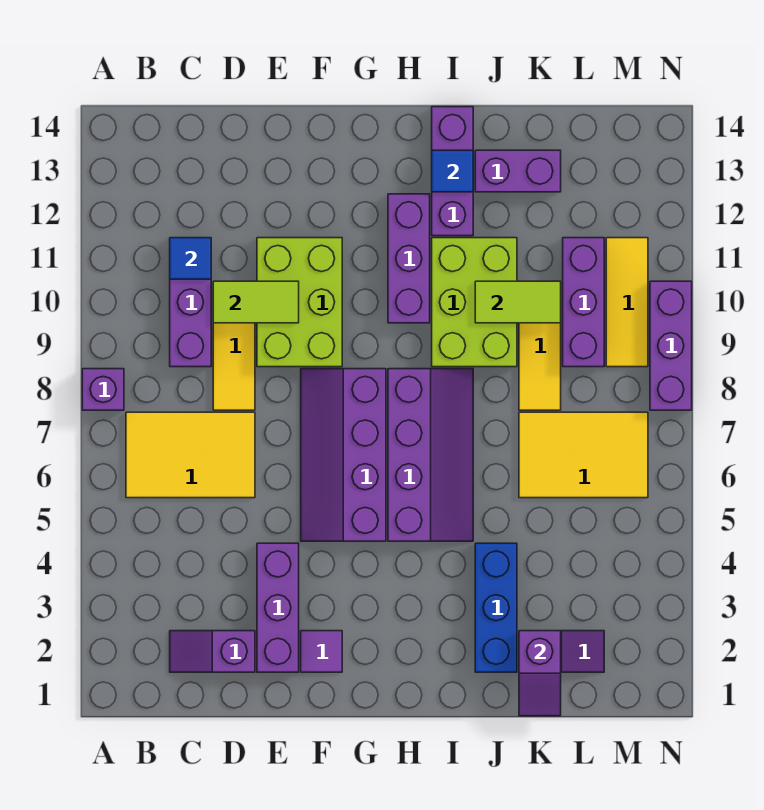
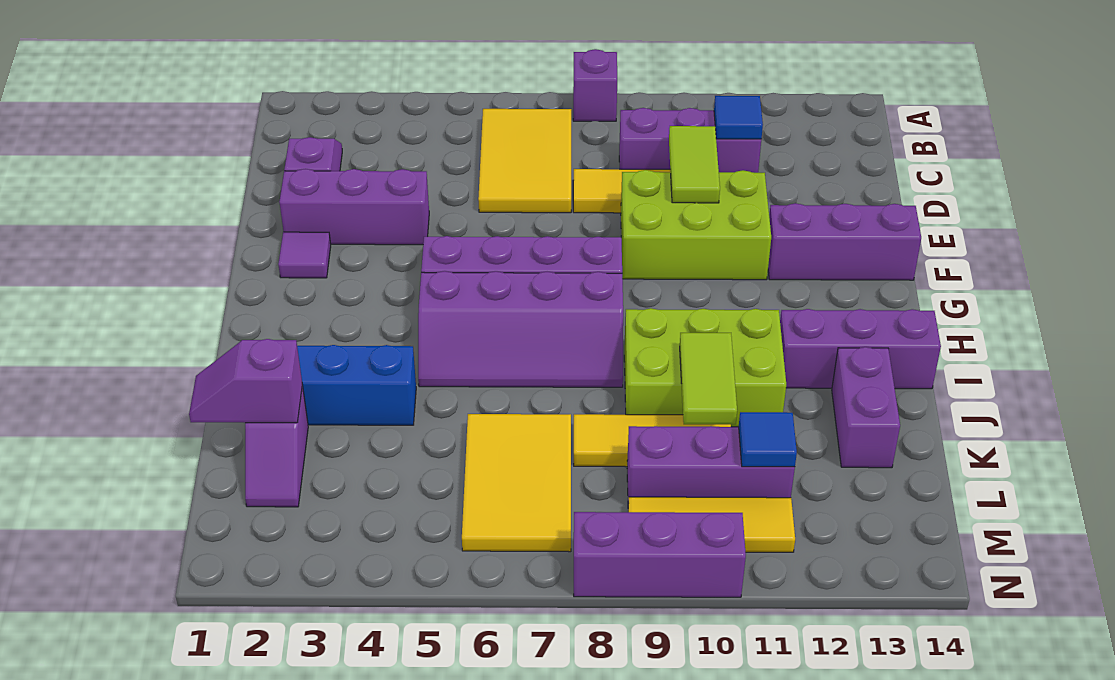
purple 1x3 brick [388,194,430,323] -> purple 1x3 brick moved to [768,203,921,280]
blue 1x1 tile [432,150,473,192] -> blue 1x1 tile moved to [739,412,797,467]

